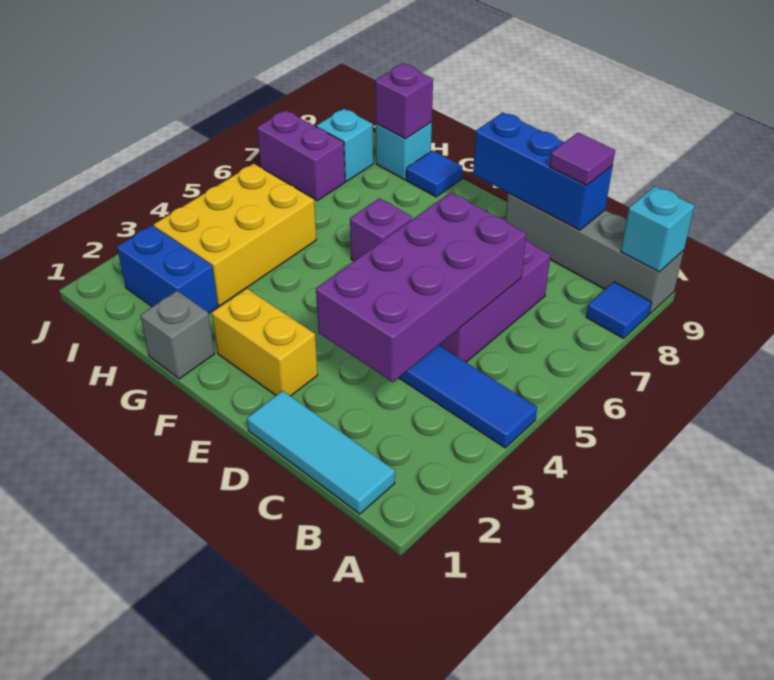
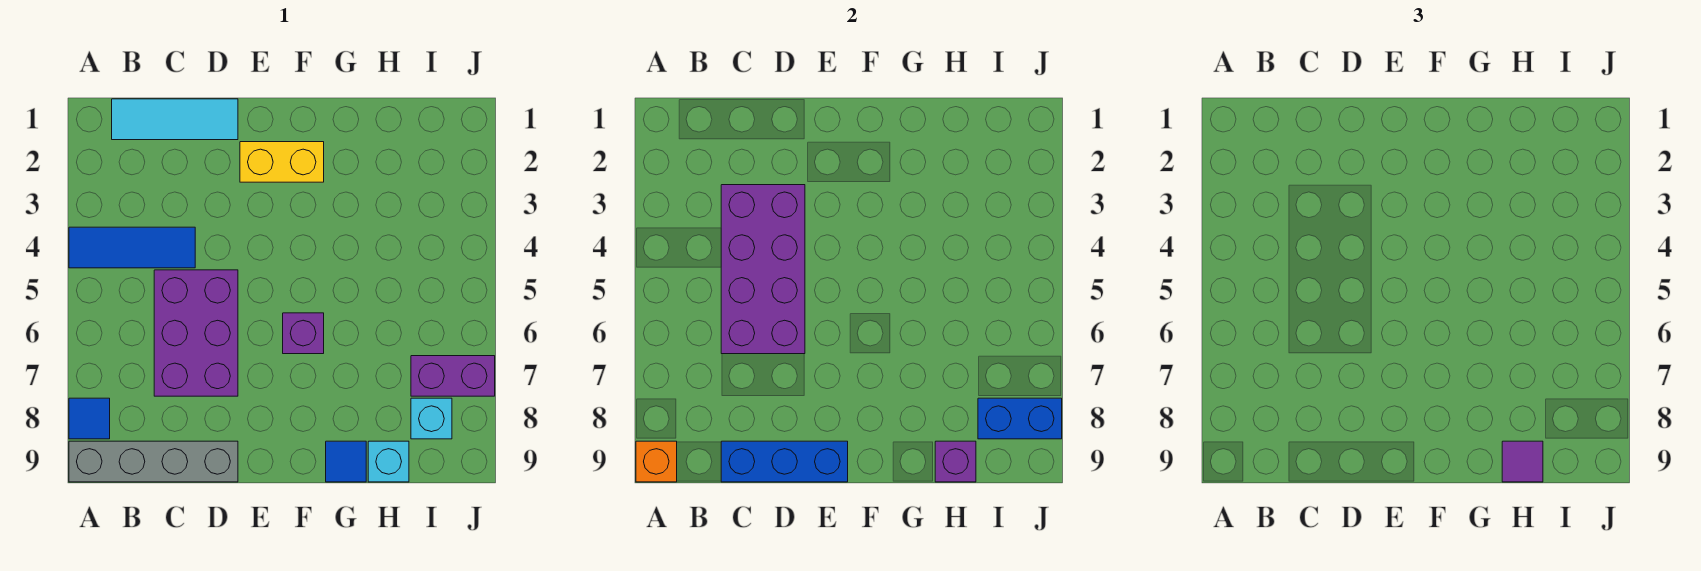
cyan 1x1 brick [621,186,694,272] -> orange 1x1 brick [636,441,677,482]
purple 1x1 tile [550,133,615,185] -> purple 1x1 tile moved to [1502,441,1543,482]
grey 1x1 brick [140,291,214,379] -> none
blue 1x2 brick [117,225,218,313] -> blue 1x2 brick moved to [978,398,1062,439]
yellow 2x3 brick [154,164,316,306] -> none

